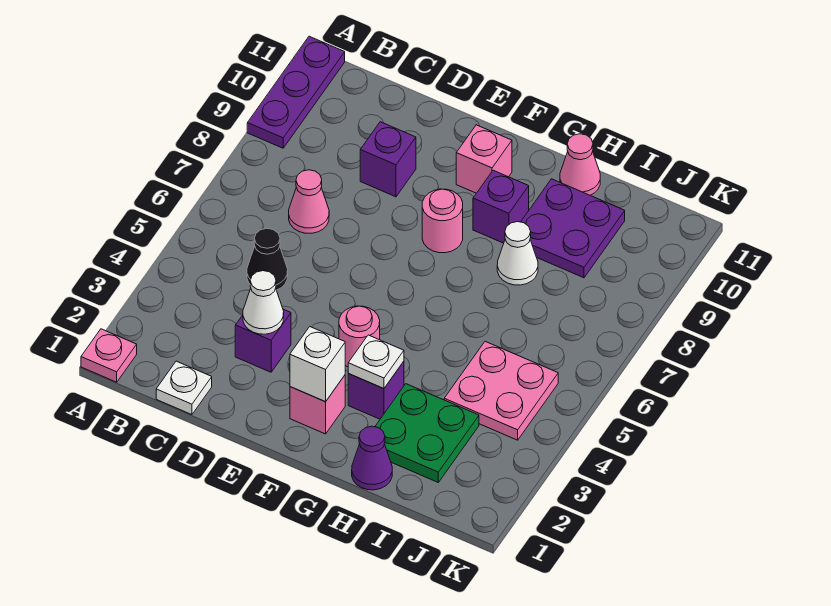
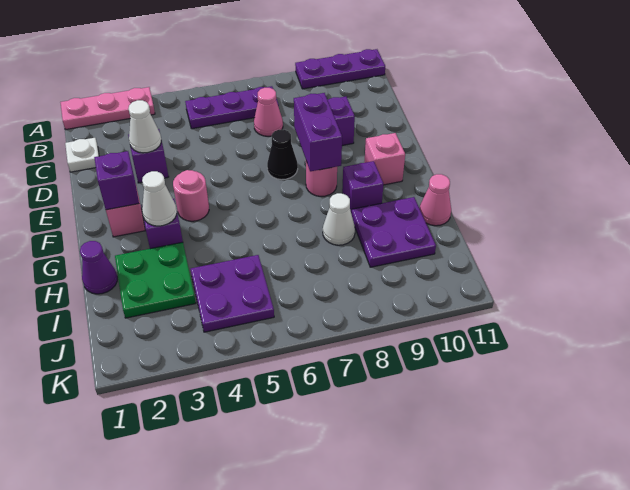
pink 1x1 plate [81,329,137,382] -> pink 1x3 plate [60,87,155,130]
none -> purple 1x3 plate [185,86,279,129]
black 1x1 cone [247,228,288,290] -> black 1x1 cone moved to [267,130,298,180]
none -> purple 1x2 brick [294,93,342,171]
white 1x1 brick [290,327,345,402] -> purple 1x1 brick [94,151,139,210]
white 1x1 plate [348,335,404,389] -> white 1x1 cone [142,171,177,226]
pink 2x2 plate [444,341,558,440] -> purple 2x2 plate [191,255,274,332]

